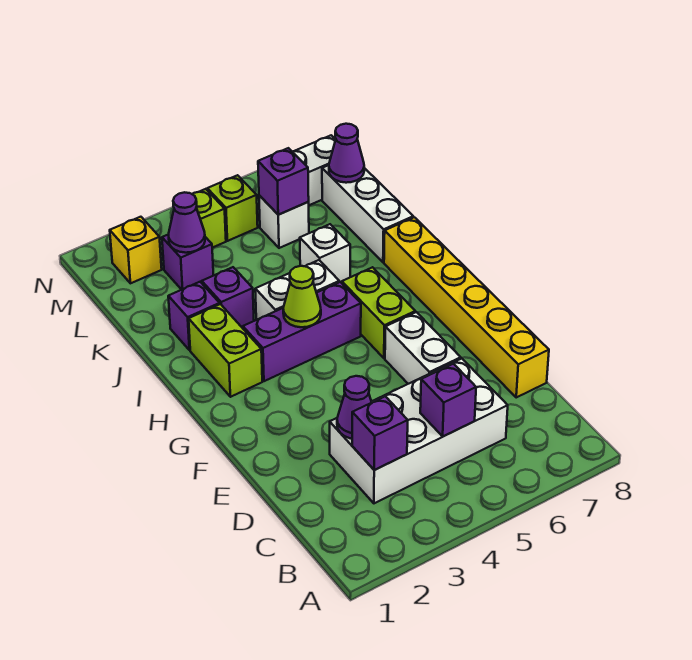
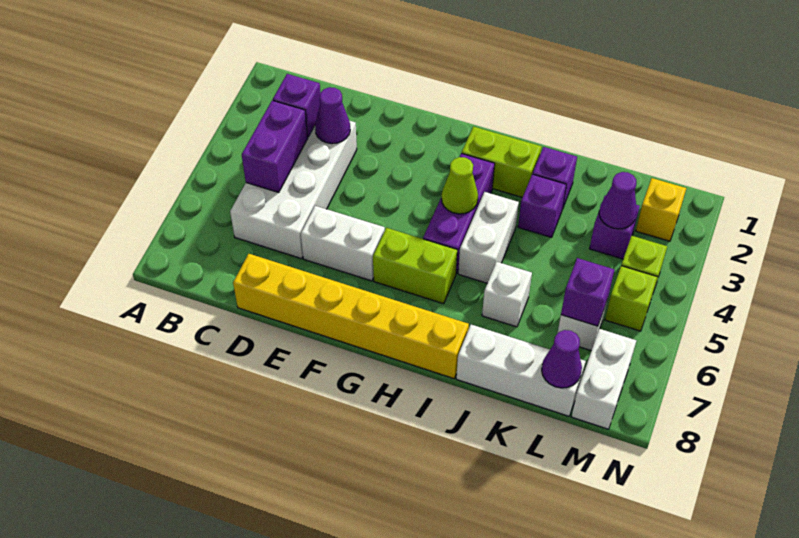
purple 1x1 brick [420,364,476,436] -> purple 1x2 brick [242,100,308,192]

